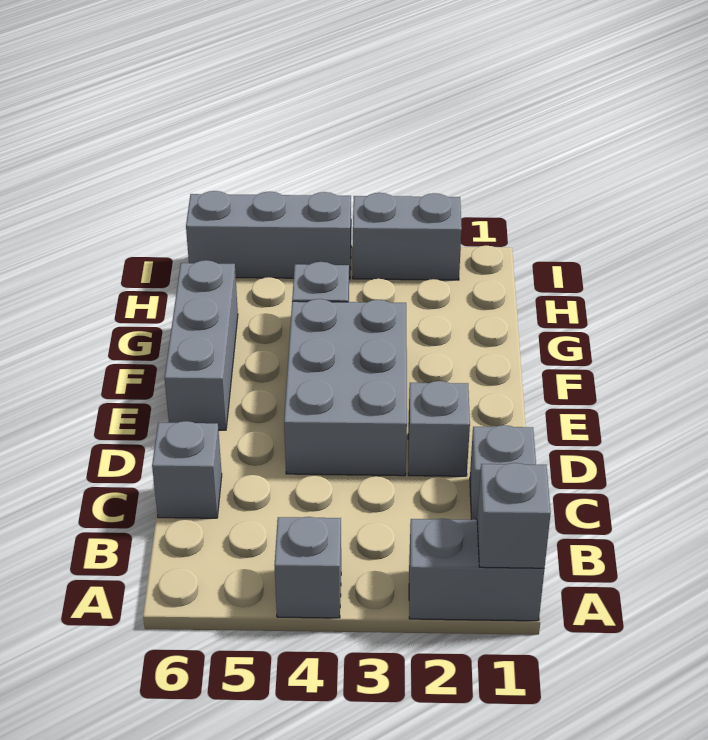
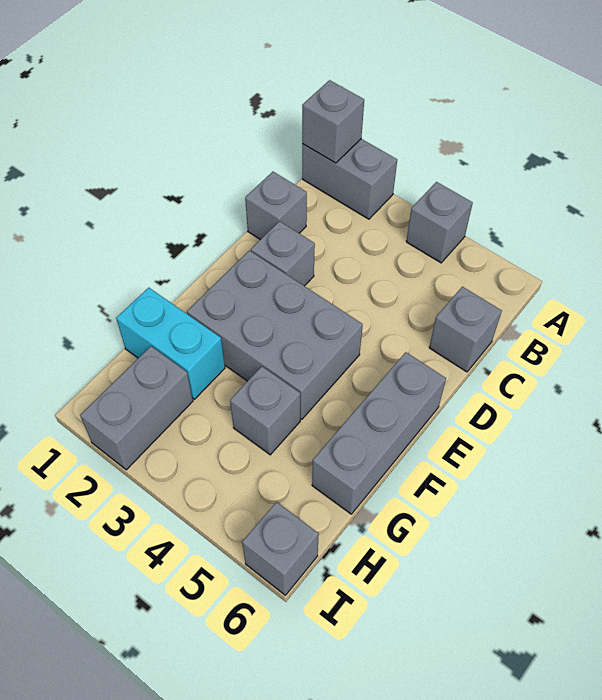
grey 2x3 brick [284,299,407,476] -> grey 2x3 brick turned to [187,251,363,419]
none -> cyan 1x2 brick [116,288,225,399]
grey 1x2 brick [353,193,462,280] -> grey 1x2 brick turned to [80,346,193,470]
grey 1x3 brick [186,191,351,279] -> grey 1x1 brick [242,502,319,595]

